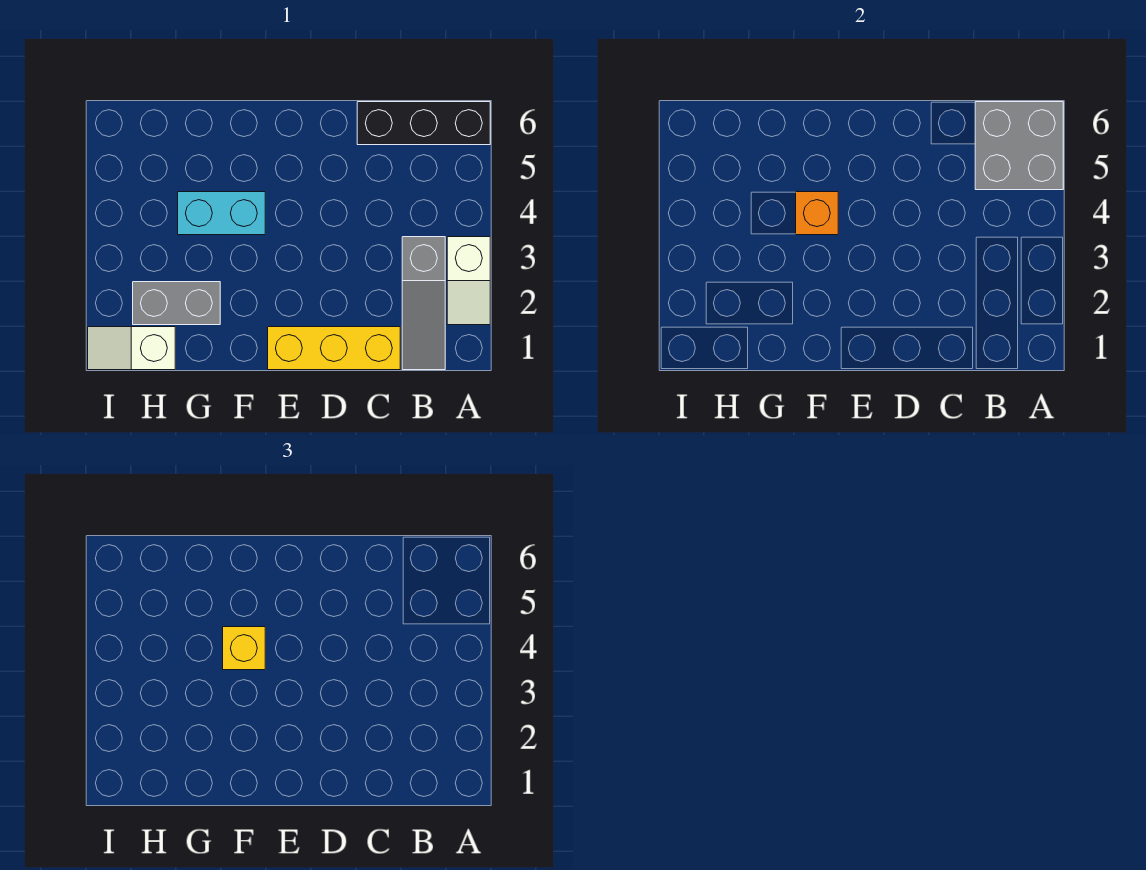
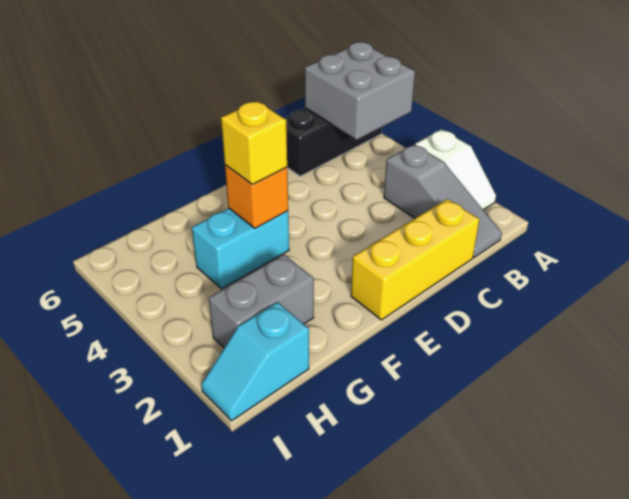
white 1x2 slope [88,327,175,370] -> cyan 1x2 slope [201,302,309,421]

